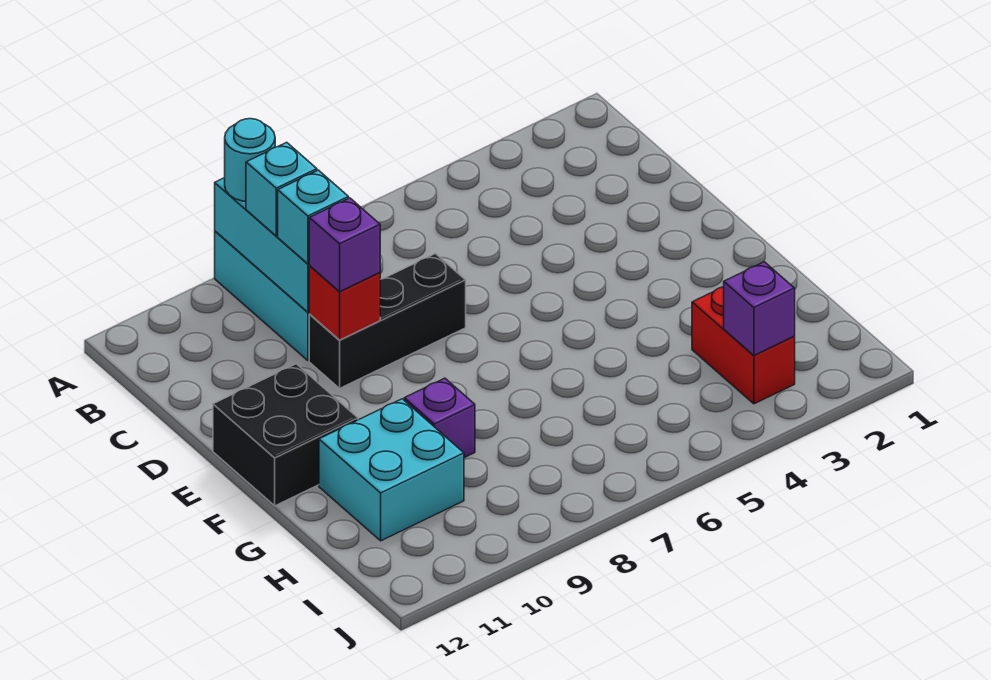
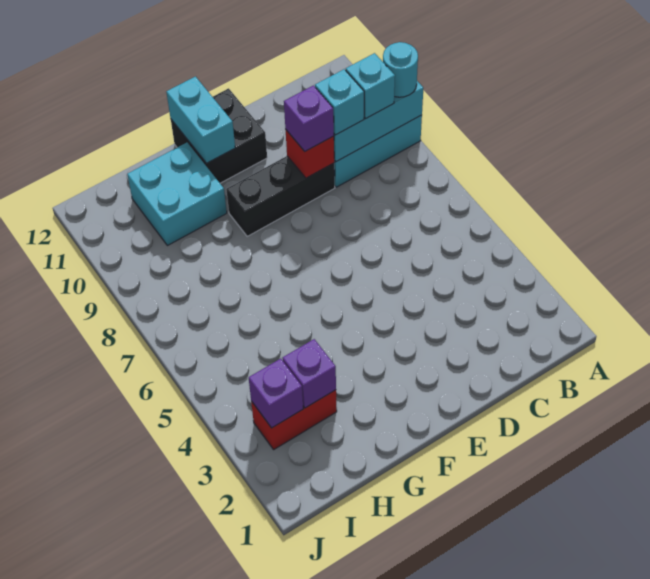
black 1x3 brick [309,254,466,388] -> black 1x3 brick turned to [226,156,335,236]
none -> cyan 1x2 brick [166,77,235,163]
purple 1x1 brick [404,378,475,458] -> purple 1x1 brick moved to [283,339,336,408]

